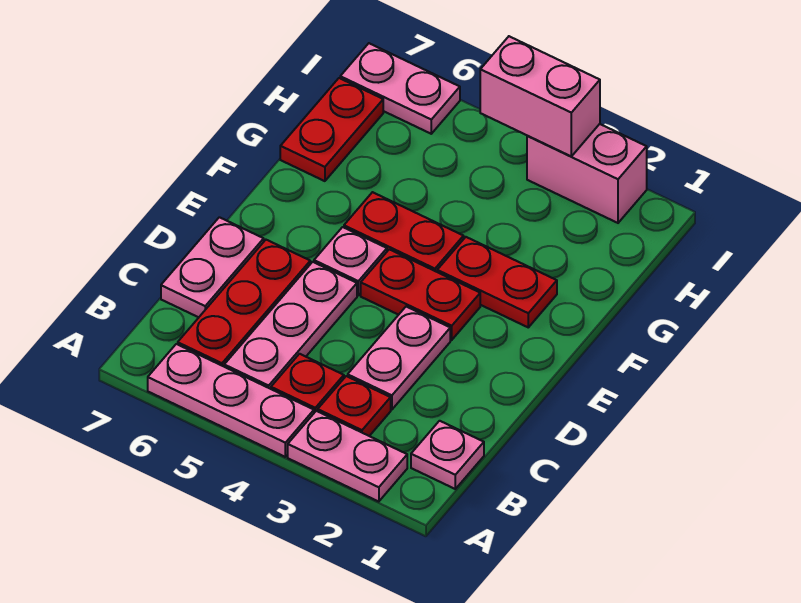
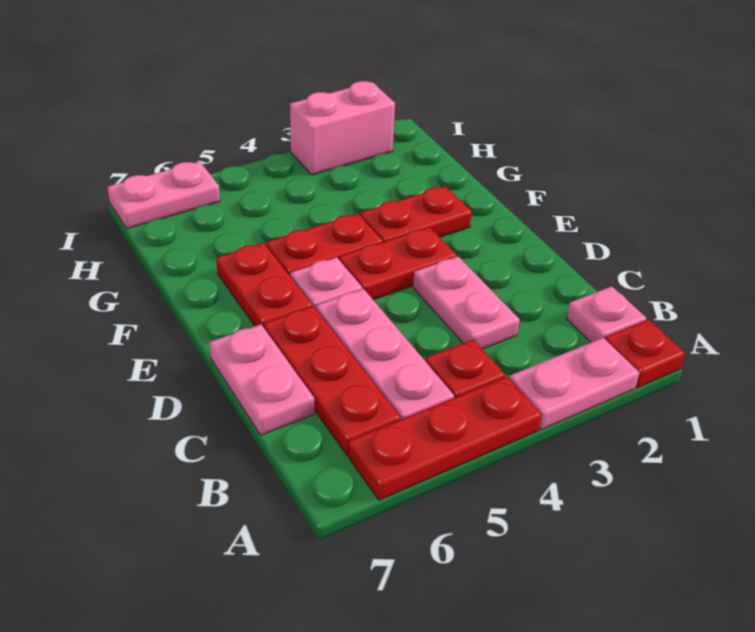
pink 1x3 plate [148,344,314,457] -> red 1x3 plate [348,377,542,500]
red 1x1 plate [318,376,391,436] -> red 1x1 plate moved to [605,319,685,388]
red 1x2 plate [280,78,383,181] -> red 1x2 plate moved to [216,243,312,327]
pink 1x2 brick [480,36,600,156] -> none

